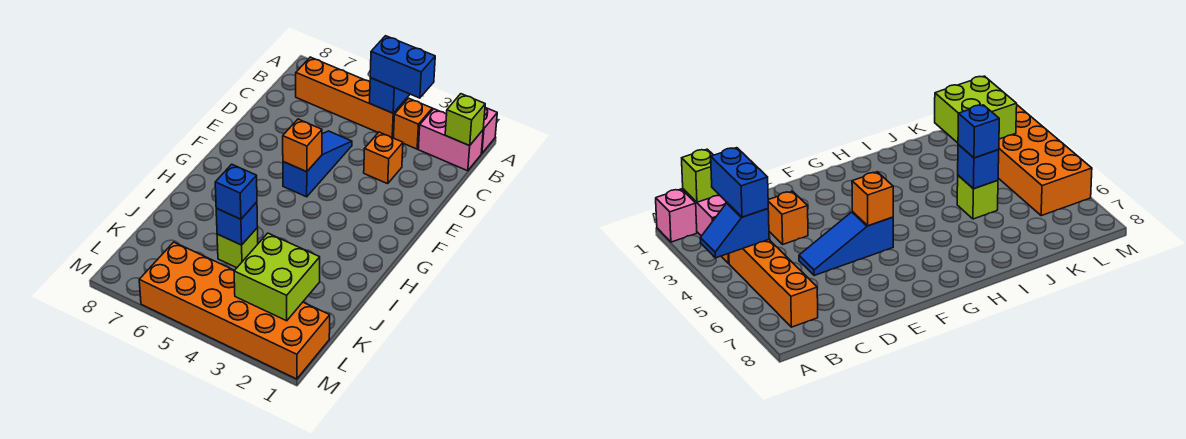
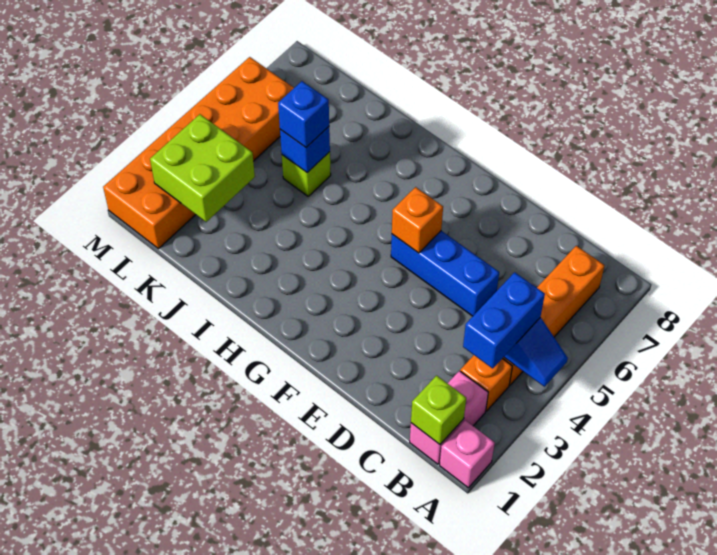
orange 1x1 brick [364,132,403,184] -> none
blue 1x3 slope [283,131,352,197] -> blue 1x3 brick [391,231,499,316]

